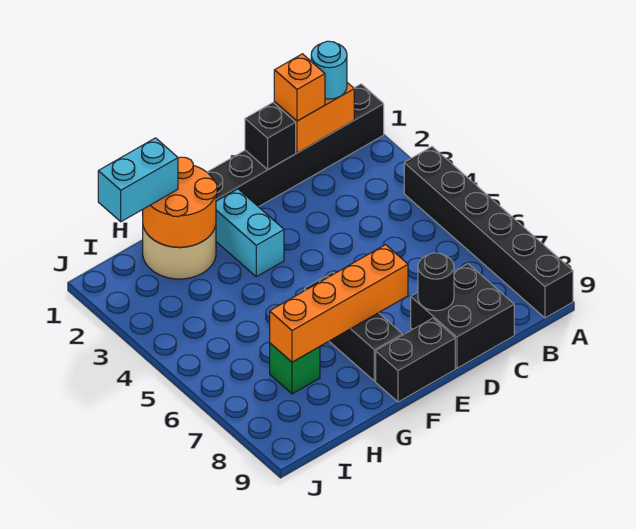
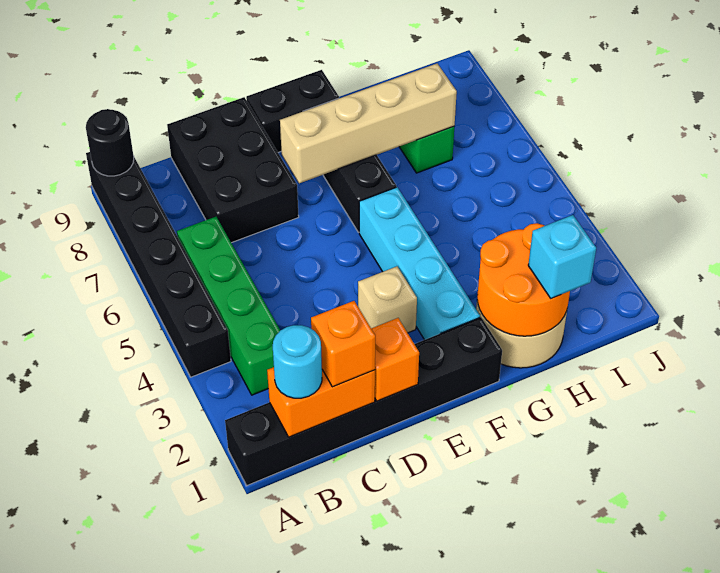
none -> green 1x4 brick [177,217,280,395]
black 2x2 brick [411,264,514,368] -> black 2x3 brick [167,97,299,243]
black 1x1 brick [245,103,296,169] -> orange 1x1 brick [371,318,419,401]
black 1x1 round brick [418,253,454,311] -> black 1x1 round brick moved to [86,109,134,176]
none -> tan 1x1 brick [358,267,417,333]
orange 1x4 brick [270,245,408,362] -> tan 1x4 brick [280,64,457,183]
cyan 1x2 brick [216,189,284,277] -> cyan 1x4 brick [359,187,480,340]
cyan 1x2 brick [98,138,178,222] -> cyan 1x1 brick [528,215,596,298]

